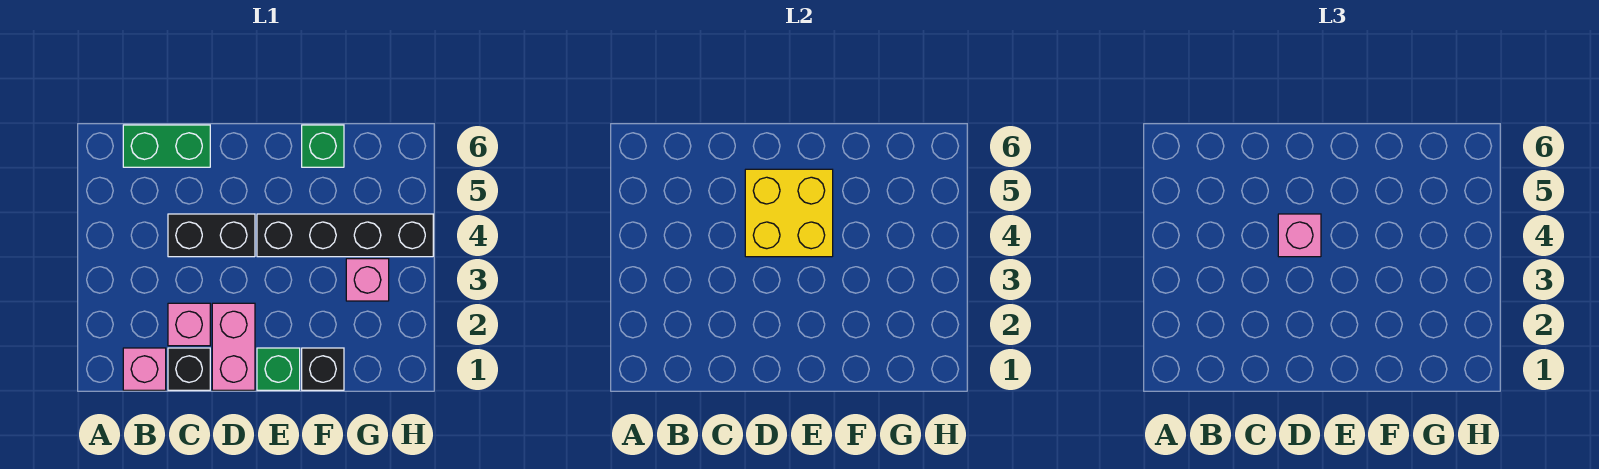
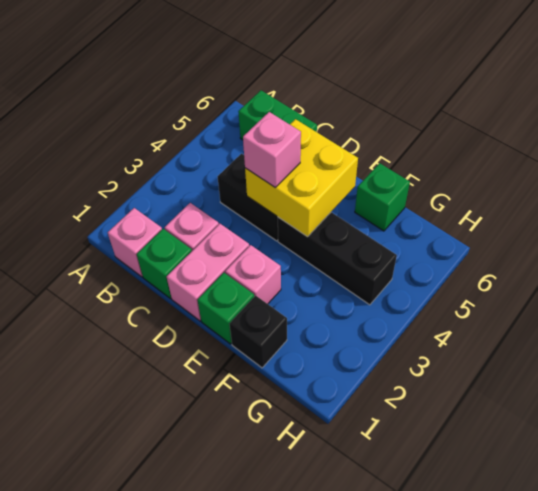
black 1x1 brick [168,348,210,390] -> green 1x1 brick [137,229,192,298]
black 1x4 brick [257,214,433,257] -> black 1x3 brick [278,212,397,305]
pink 1x1 brick [346,259,389,301] -> pink 1x1 brick moved to [225,245,281,304]

